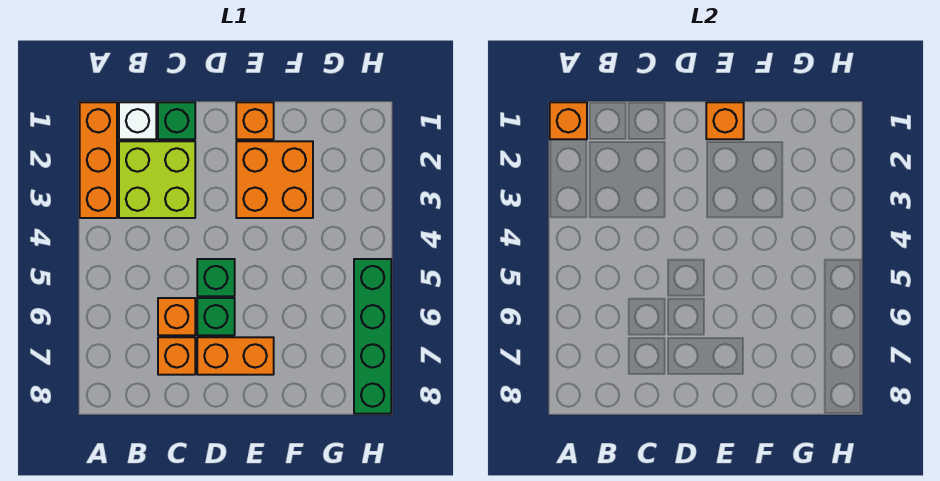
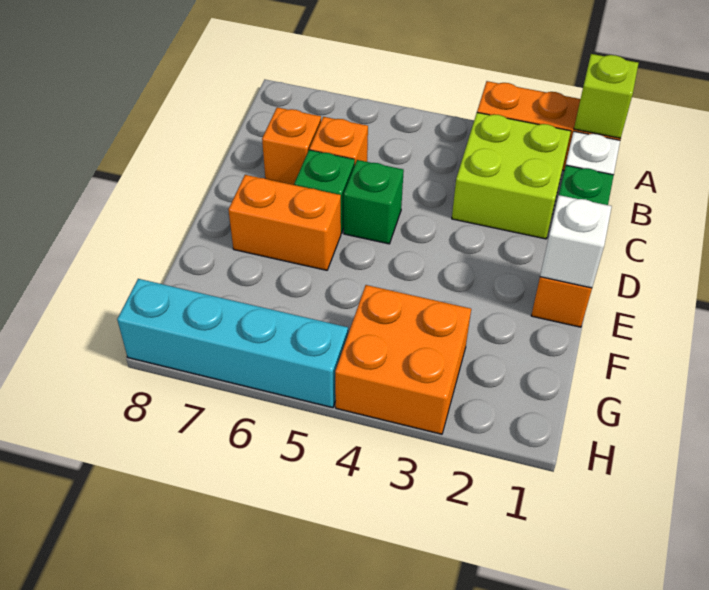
orange 1x1 brick [550,102,587,139] -> lime 1x1 brick [574,54,638,138]
orange 1x2 brick [197,337,274,375] -> orange 1x2 brick turned to [229,175,341,270]
orange 1x1 brick [706,102,744,139] -> white 1x1 brick [540,195,612,288]
orange 2x2 brick [236,141,313,218] -> orange 2x2 brick moved to [335,285,471,434]
green 1x4 brick [354,259,391,414] -> cyan 1x4 brick [117,279,348,408]

